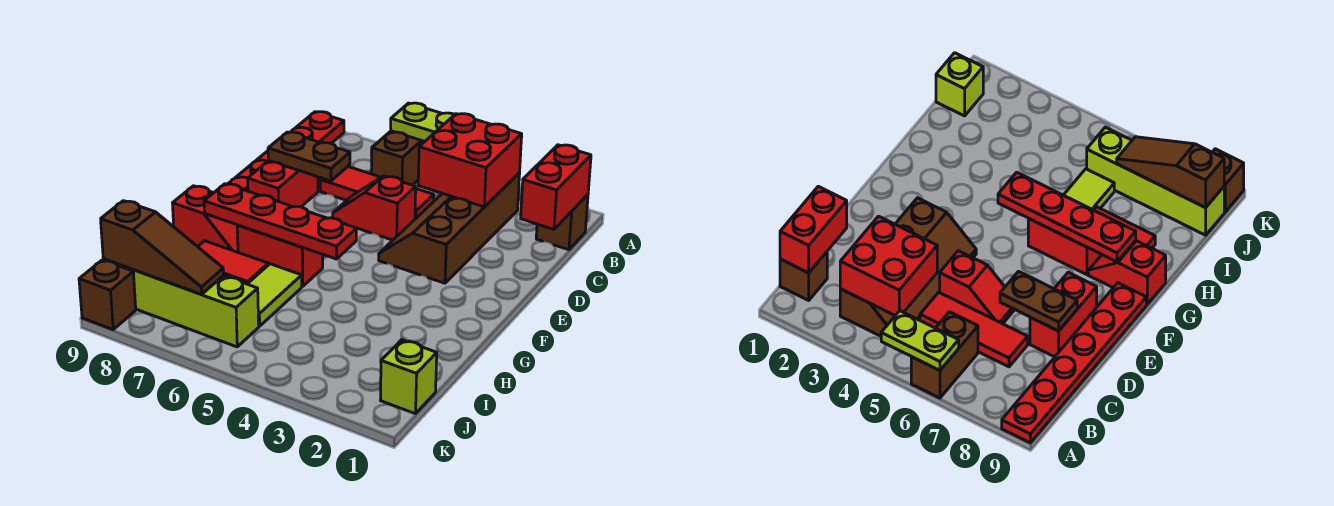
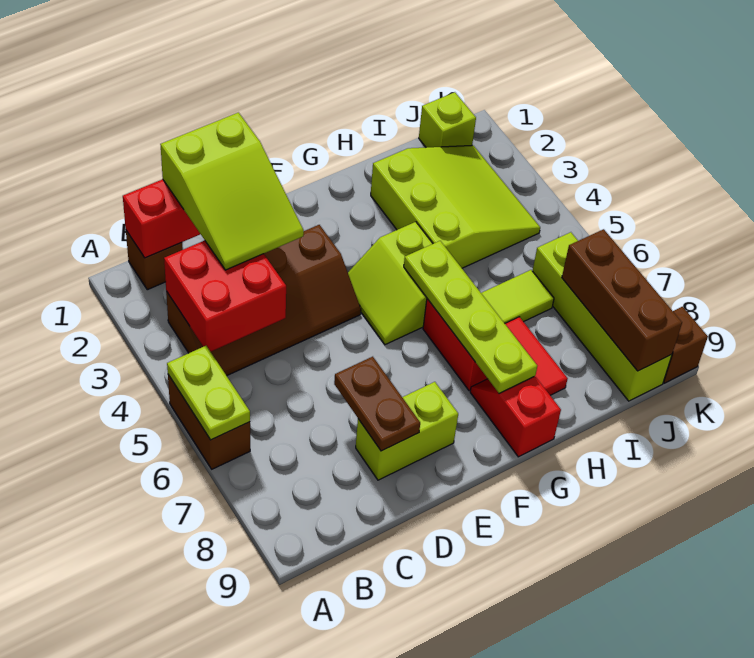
brown 1x2 brick [371,131,425,185] -> brown 1x2 brick turned to [168,375,250,469]
red 1x6 plate [228,112,344,191] -> none
none -> lime 2x3 slope [160,113,304,270]
red 1x3 tile [320,167,434,219] -> none
red 1x2 slope [333,176,416,240] -> none
red 1x2 brick [248,161,318,207] -> lime 1x2 brick [356,382,458,480]
none -> lime 2x2 slope [348,222,433,345]
red 1x4 plate [204,184,356,259] -> lime 1x4 plate [404,241,537,393]
none -> lime 3x3 slope [371,145,540,268]
brown 1x3 slope [101,201,224,294] -> brown 1x3 brick [562,229,682,371]

